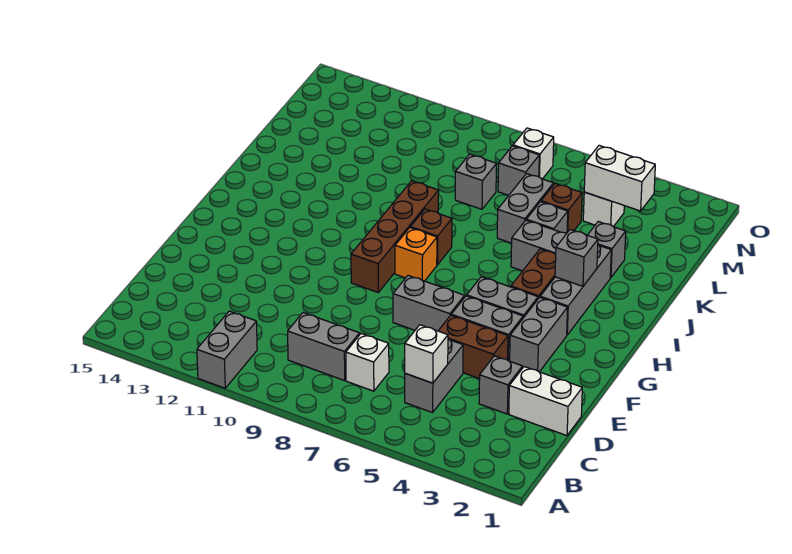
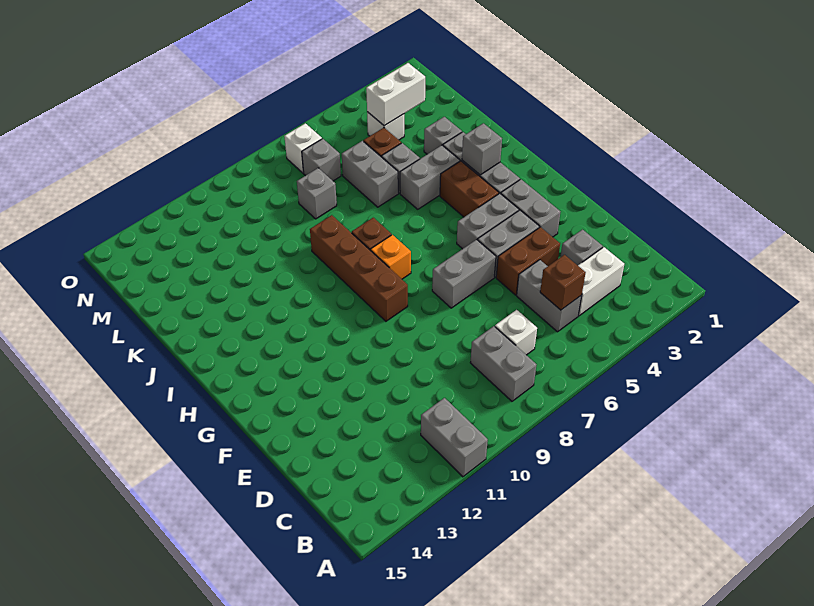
white 1x1 brick [405,325,448,383] -> brown 1x1 brick [540,255,586,310]
grey 1x2 brick [288,313,360,381] -> grey 1x2 brick turned to [470,326,536,401]
white 1x2 brick [509,367,582,436] -> white 1x2 brick moved to [578,247,624,316]

